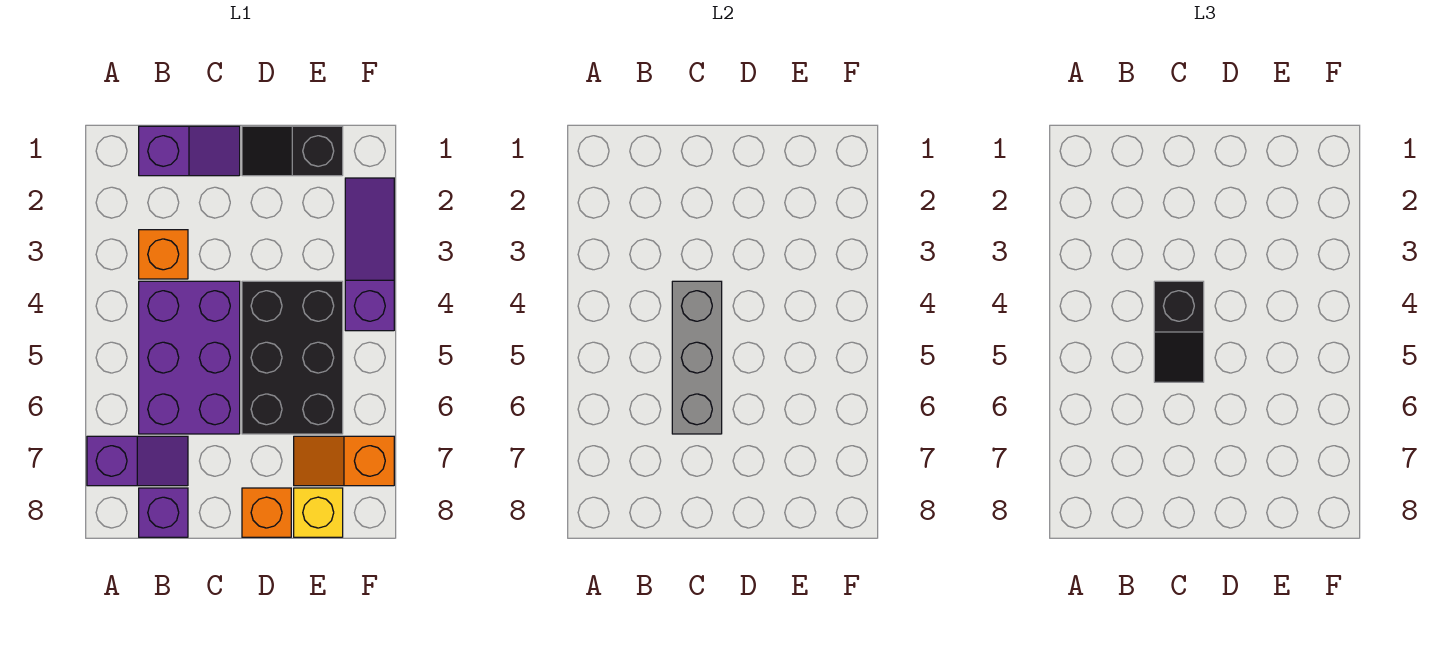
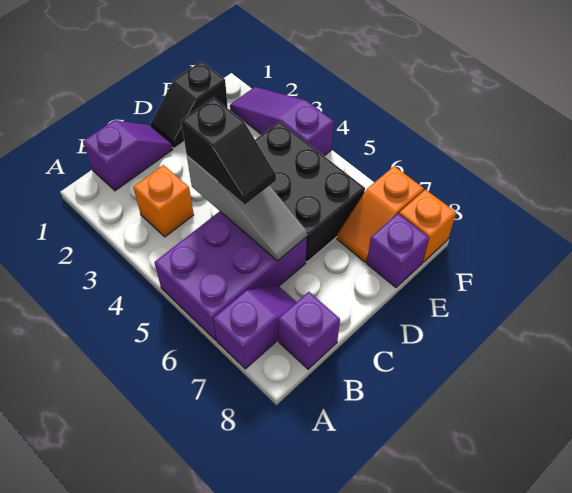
purple 2x3 brick [139,281,240,434] -> purple 2x3 brick turned to [154,211,307,340]
grey 1x3 brick [672,281,722,434] -> grey 1x3 slope [187,156,307,261]
orange 1x1 brick [242,488,291,537] -> orange 1x1 brick moved to [399,190,456,262]
yellow 1x1 brick [294,488,343,537] -> purple 1x1 brick [367,214,429,288]

